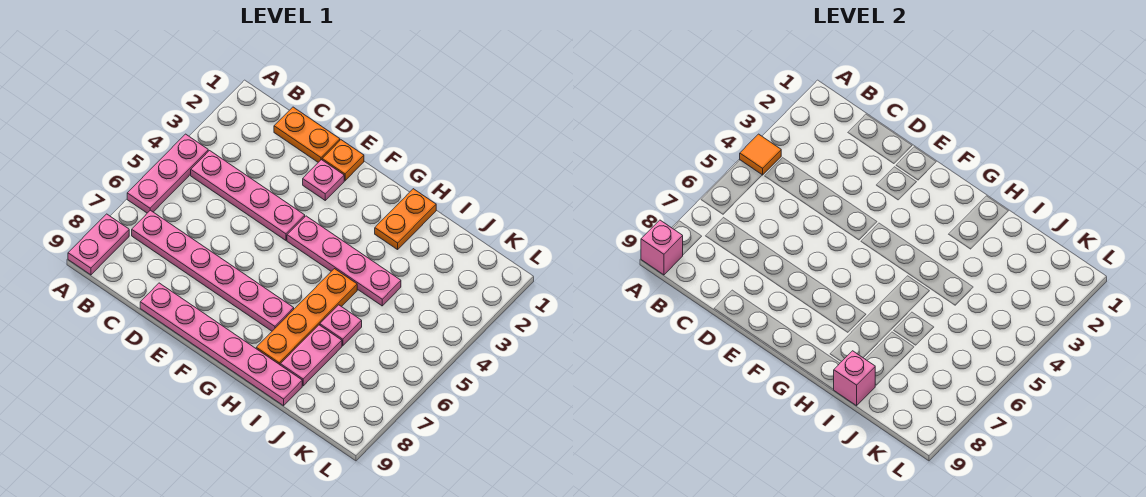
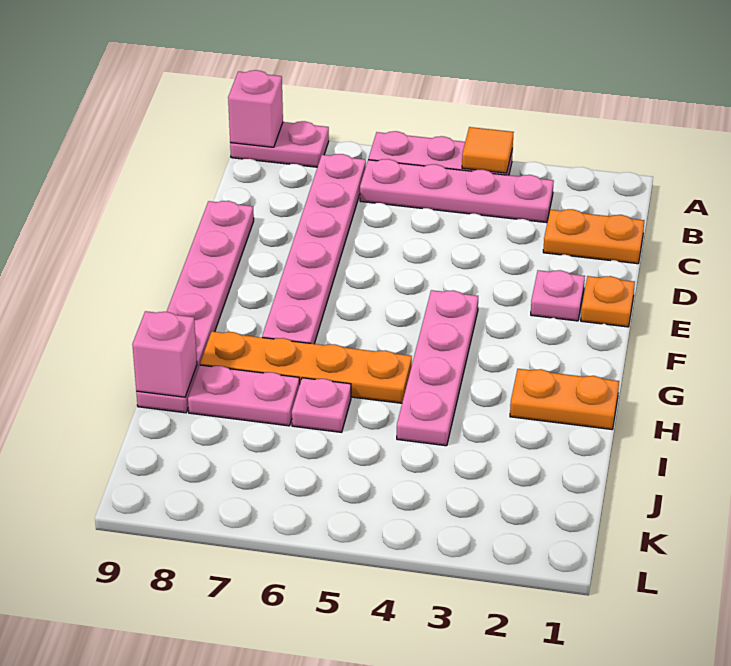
pink 1x4 plate [191,151,305,240] -> pink 1x4 plate turned to [360,159,554,223]
orange 1x2 plate [274,107,340,162] -> orange 1x2 plate turned to [543,209,644,264]

